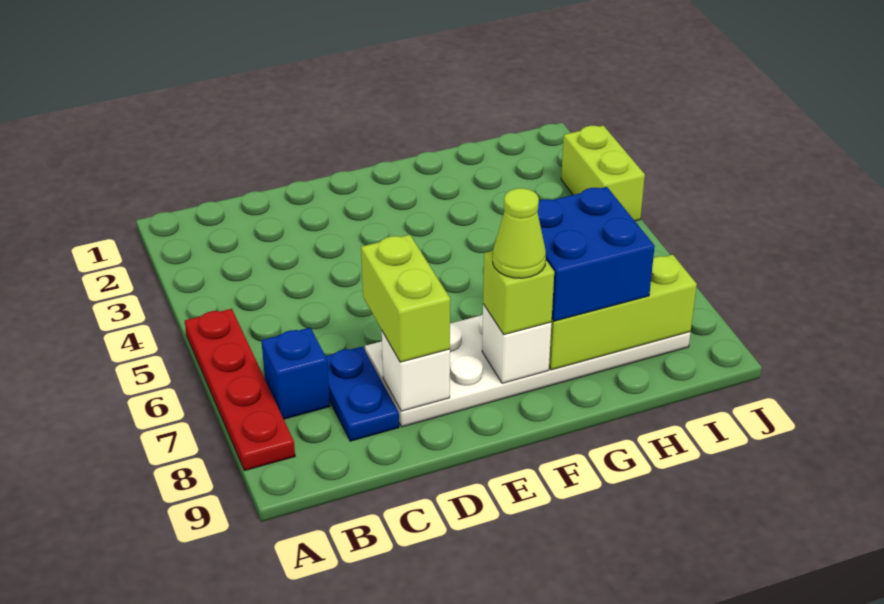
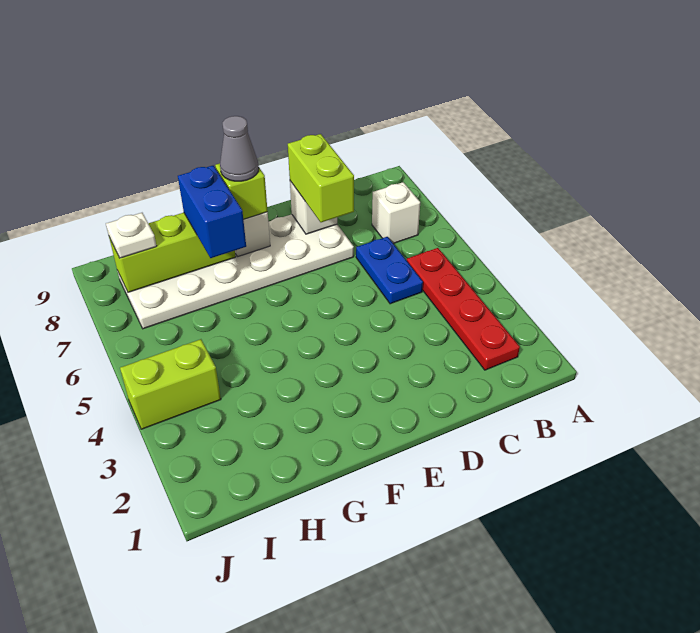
red 1x4 plate [185,309,295,471] -> red 1x4 plate moved to [407,248,520,370]
blue 1x1 brick [261,328,330,419] -> white 1x1 brick [372,182,420,244]
blue 1x2 plate [326,346,399,441] -> blue 1x2 plate moved to [356,237,423,304]
lime 1x1 cone [493,188,546,278] -> grey 1x1 cone [220,116,259,181]
blue 2x2 brick [538,187,655,321] -> blue 1x2 brick [178,166,246,258]
none -> white 1x1 plate [106,213,156,258]
lime 1x2 brick [561,126,645,221] -> lime 1x2 brick turned to [120,339,221,429]

